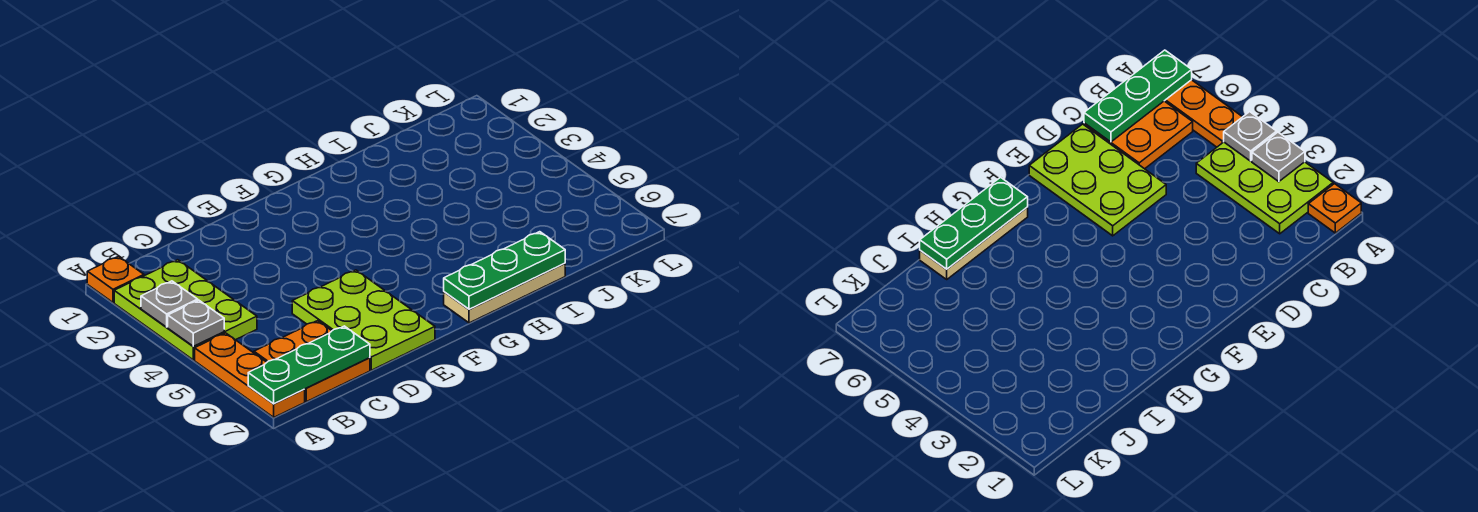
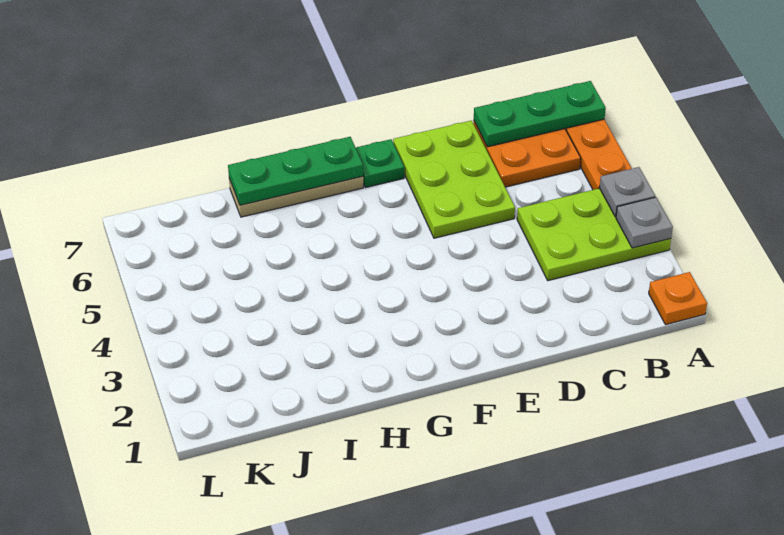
lime 2x3 plate [114,260,257,360] -> lime 2x3 plate turned to [517,188,671,281]
none -> green 1x1 plate [356,139,404,188]

